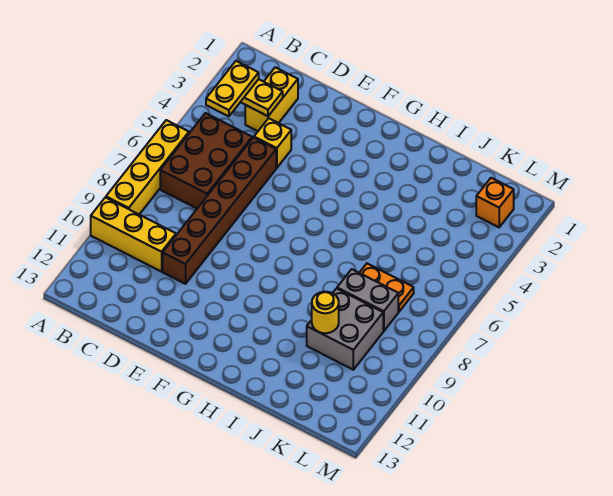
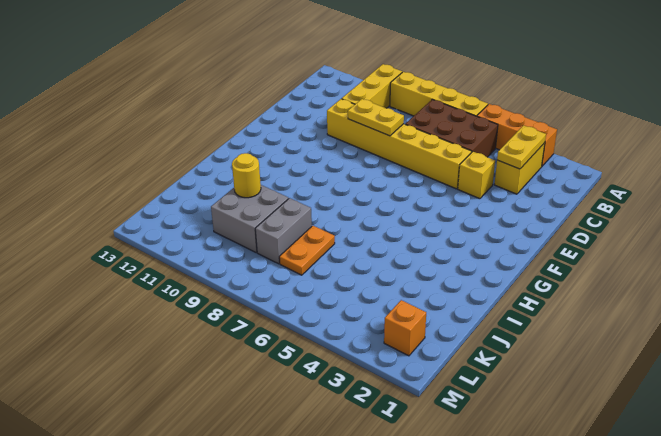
none -> orange 1x3 brick [477,104,557,166]
yellow 1x2 plate [206,61,259,116] -> yellow 1x2 plate moved to [348,99,404,136]
yellow 1x2 brick [245,67,298,131] -> yellow 1x2 brick turned to [494,143,545,194]
brown 1x6 brick [163,138,276,284] -> yellow 1x6 brick [327,99,472,189]

